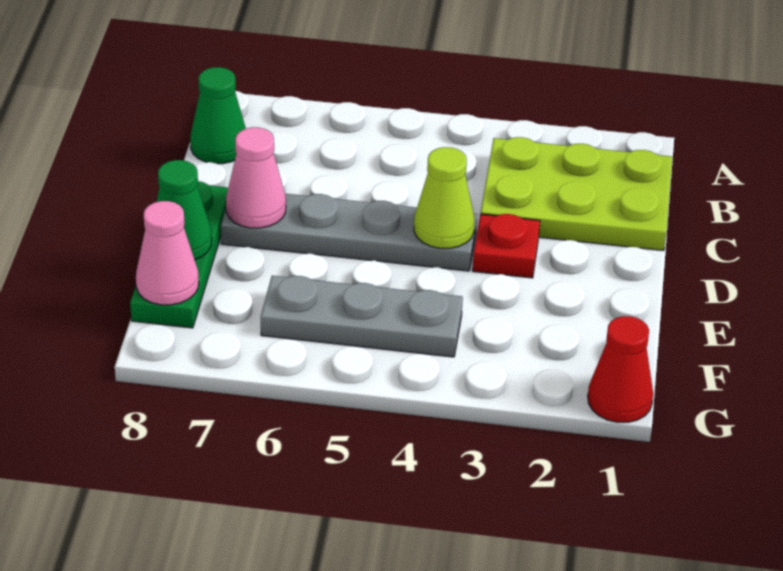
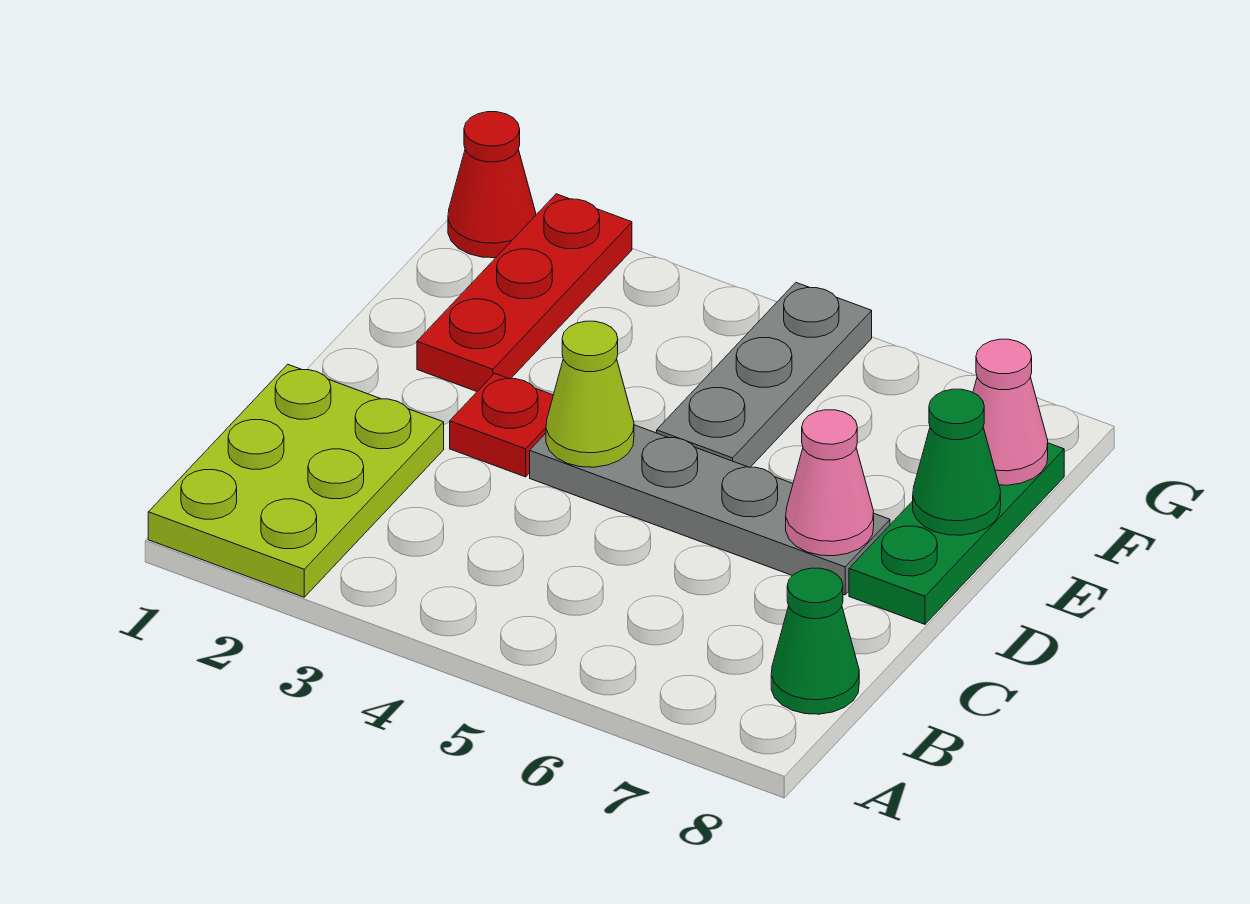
lime 2x3 plate [481,137,672,251] -> lime 2x3 plate turned to [148,364,444,597]
none -> red 1x3 plate [417,194,632,391]
grey 1x3 plate [261,276,463,357] -> grey 1x3 plate turned to [657,283,872,467]

